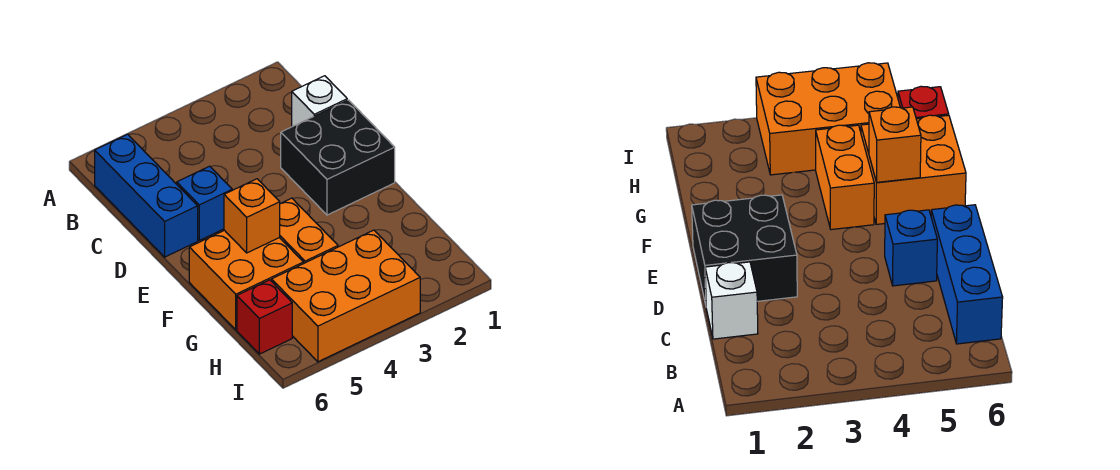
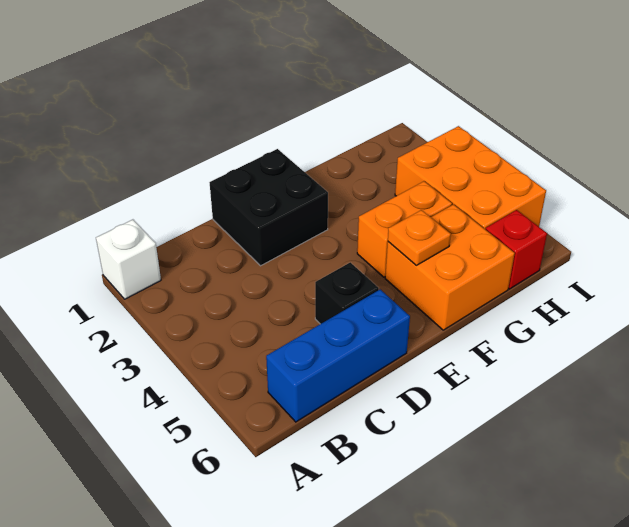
white 1x1 brick [292,76,347,127] -> white 1x1 brick moved to [96,220,161,299]
blue 1x1 brick [177,166,232,240] -> black 1x1 brick [315,262,379,324]
orange 1x1 brick [224,179,280,253] -> orange 1x1 plate [388,210,451,265]

